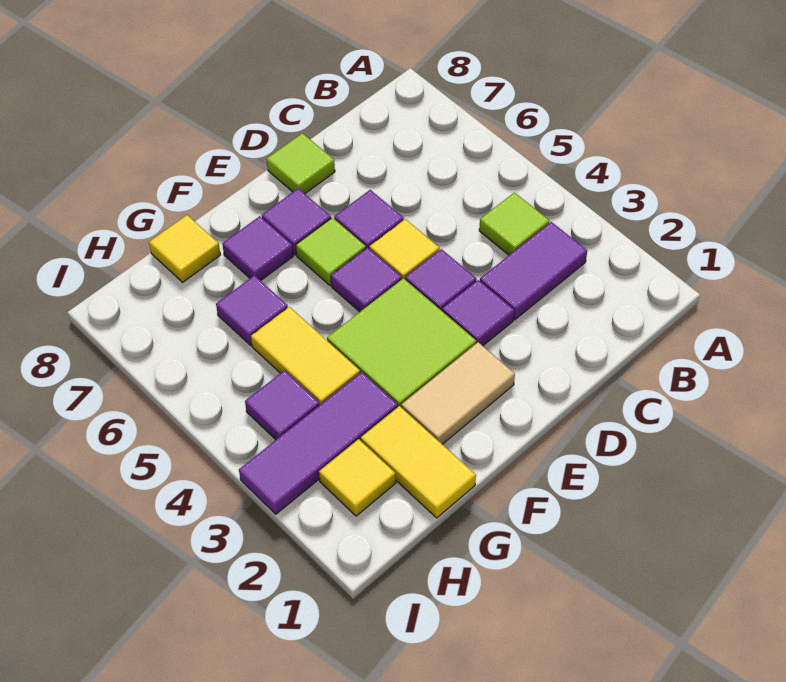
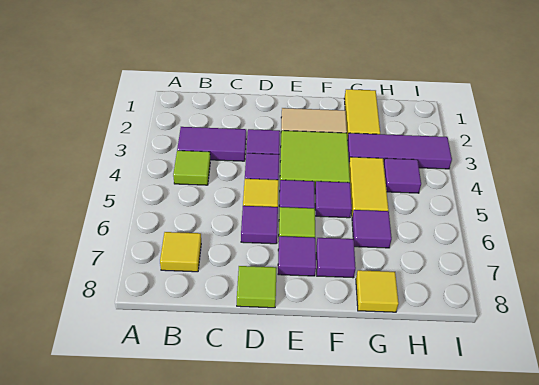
none -> purple 1x1 tile [315,181,352,218]
yellow 1x1 tile [319,439,396,516] -> yellow 1x1 tile moved to [160,232,201,272]

